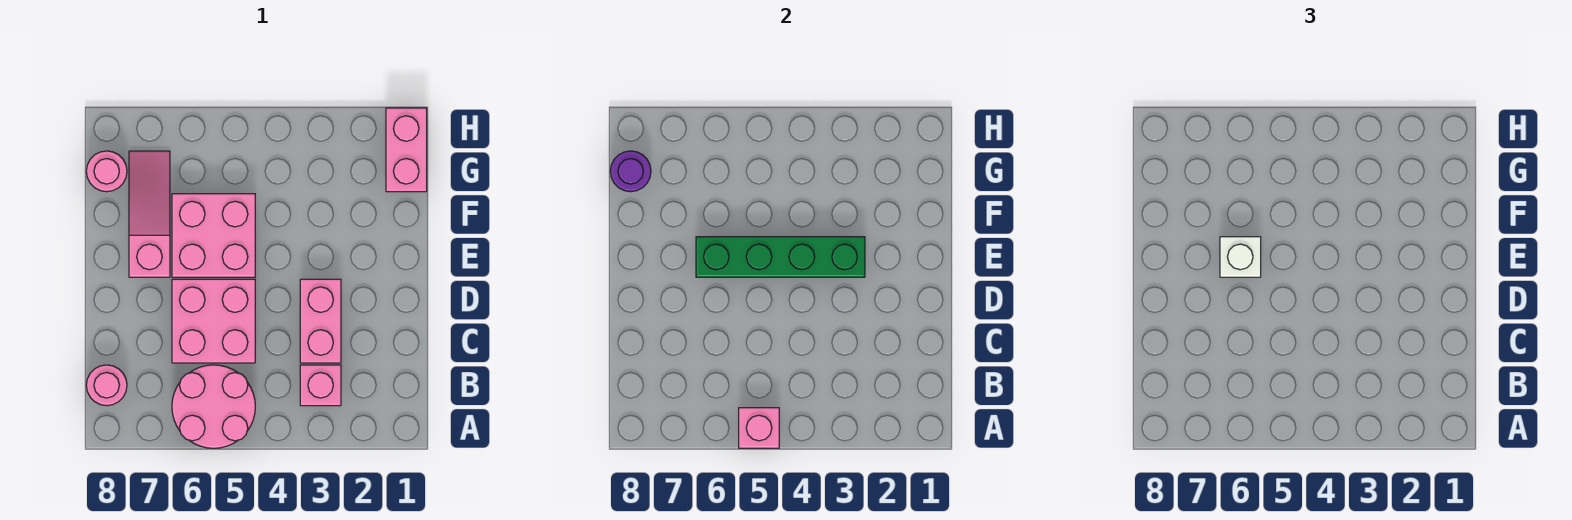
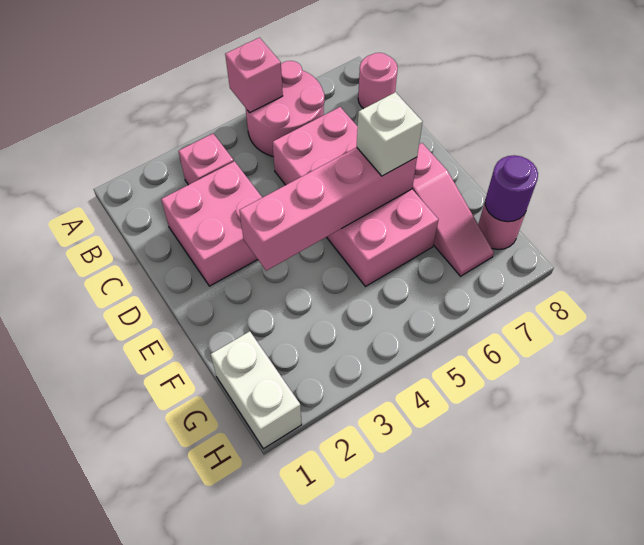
pink 1x2 brick [300,279,341,363] -> pink 2x2 brick [161,161,262,286]
green 1x4 brick [696,237,865,277] -> pink 1x4 brick [239,147,417,271]
pink 1x2 brick [386,108,427,192] -> white 1x2 brick [211,331,302,449]

